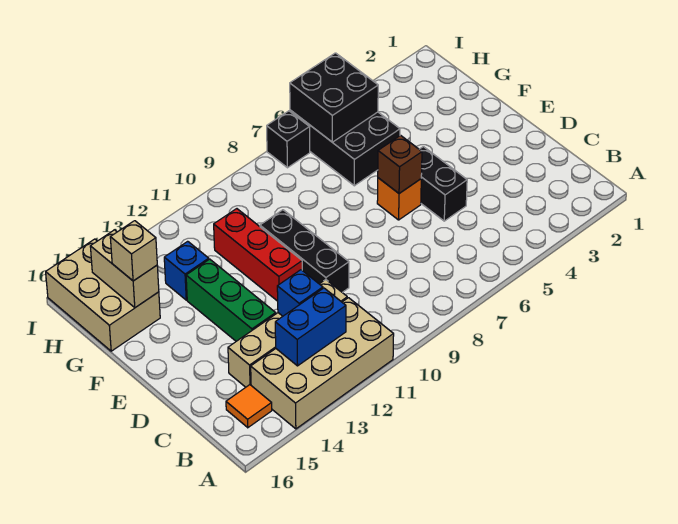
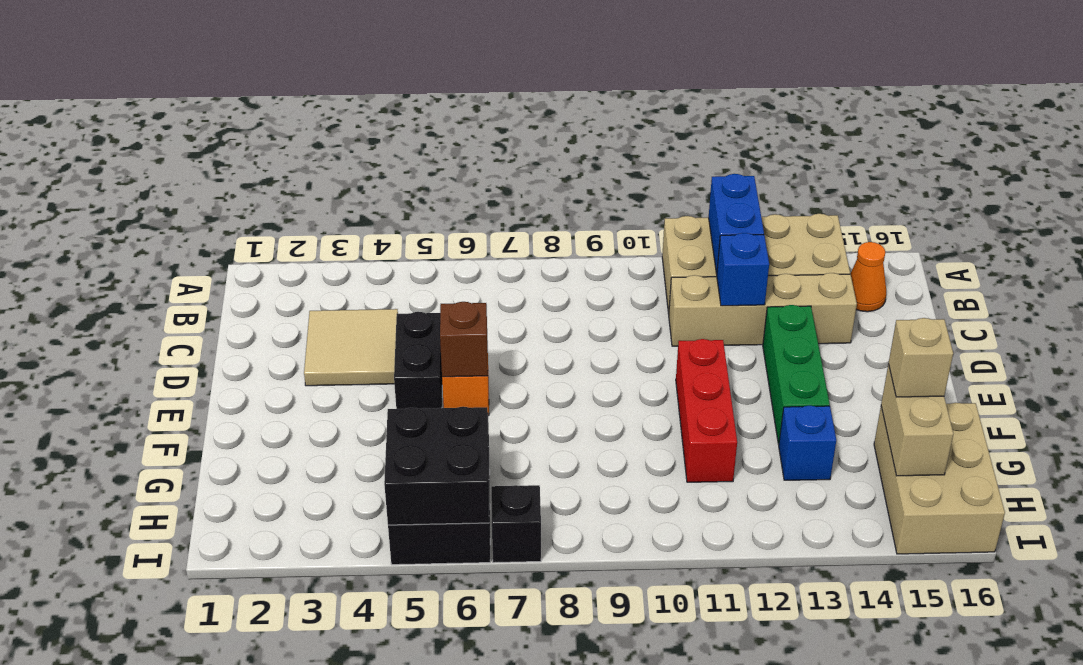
blue 1x2 brick [275,288,346,366] -> blue 1x2 brick turned to [709,174,764,274]
orange 1x1 tile [226,385,272,428] -> orange 1x1 cone [850,242,886,312]
none -> tan 2x2 tile [304,309,398,386]
black 1x3 brick [260,210,349,292] -> none

